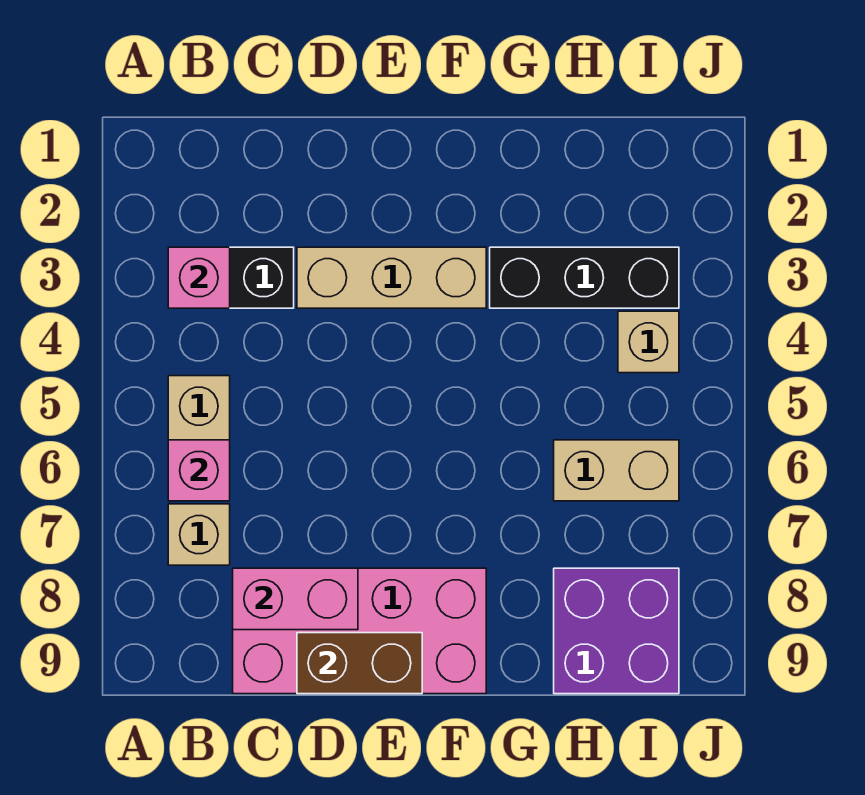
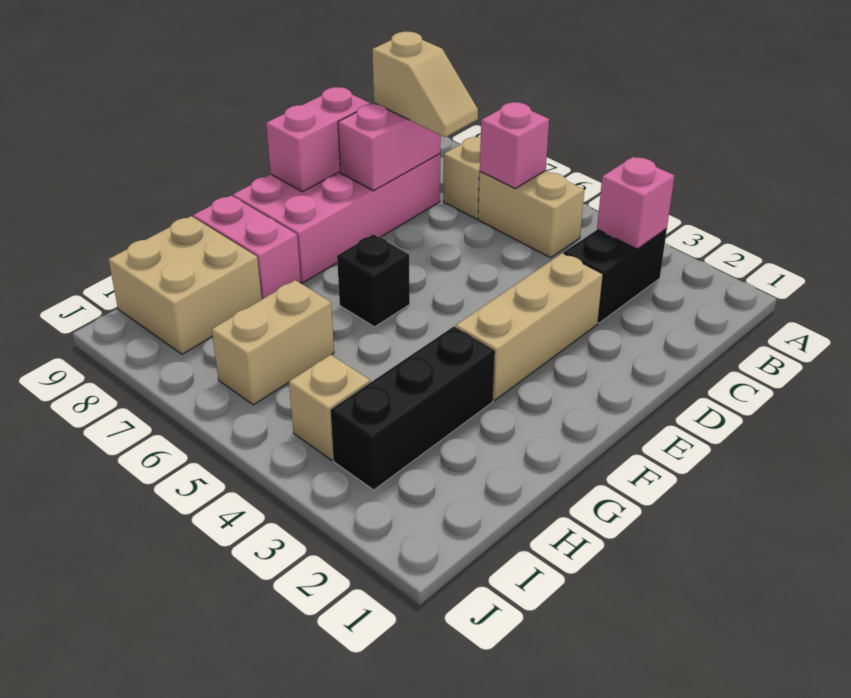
none -> tan 1x2 slope [372,32,478,137]
brown 1x2 brick [297,633,422,694] -> pink 1x2 brick [266,87,370,192]
none -> black 1x1 brick [337,234,410,327]
none -> pink 1x2 brick [193,196,301,299]
purple 2x2 brick [554,568,679,694] -> tan 2x2 brick [109,216,262,354]

